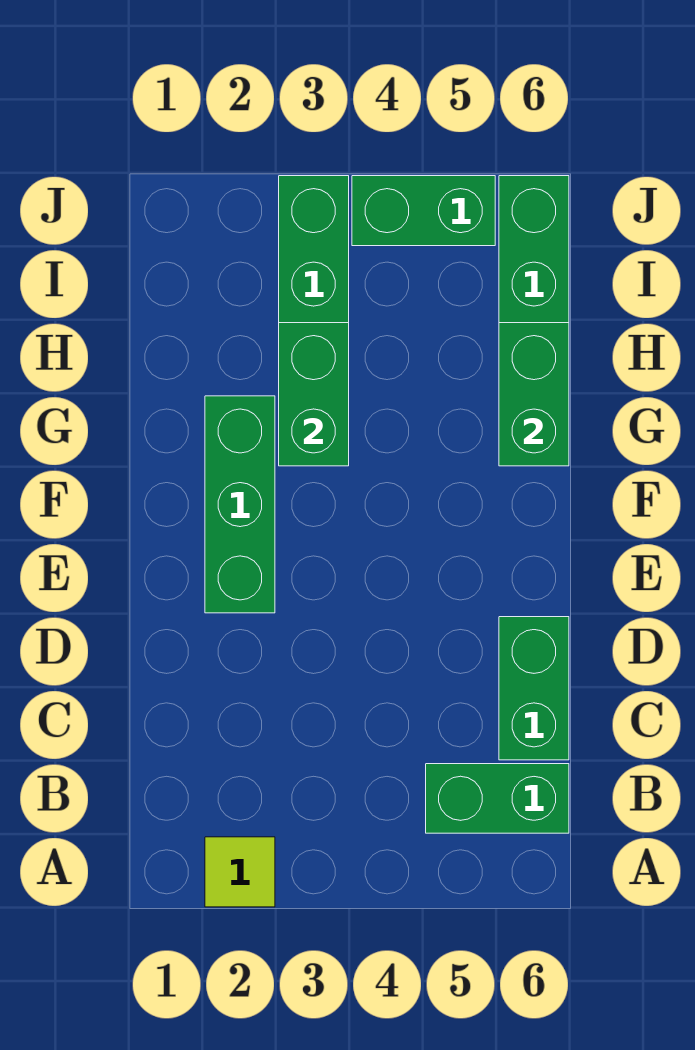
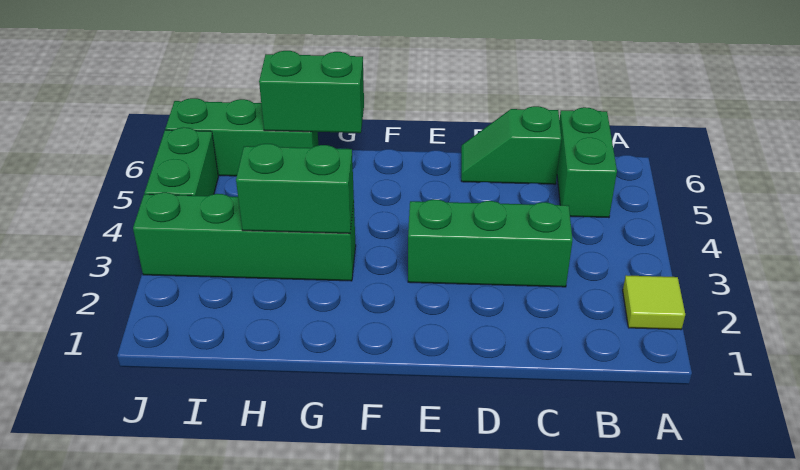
green 1x2 brick [499,617,569,760] -> green 1x2 slope [461,106,561,184]
green 1x3 brick [205,396,275,613] -> green 1x3 brick moved to [408,199,573,287]

